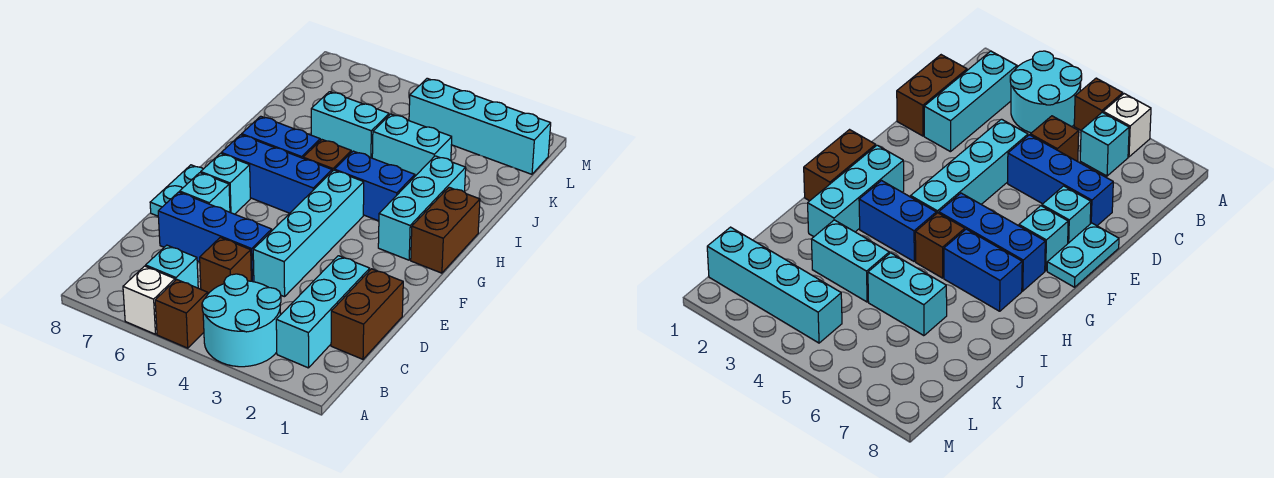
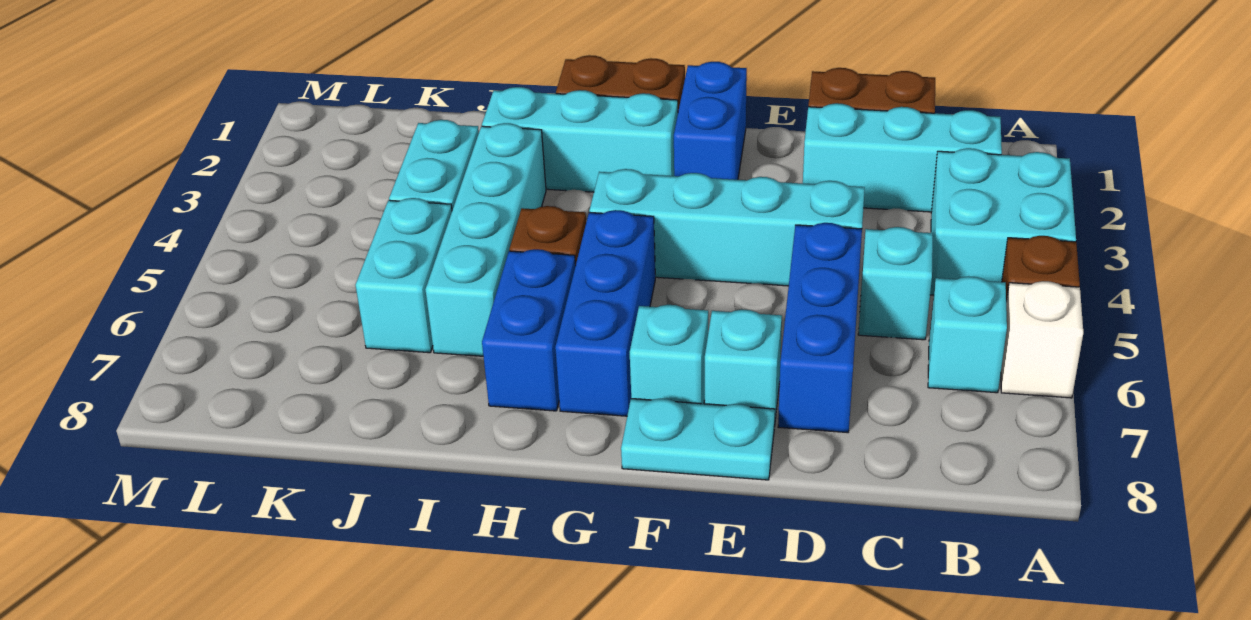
cyan 2x2 round brick [202,274,281,367] -> cyan 2x2 brick [930,148,1076,295]
brown 1x1 brick [200,237,251,294] -> cyan 1x1 brick [858,227,933,340]
blue 1x2 brick [335,151,415,221] -> blue 1x2 brick moved to [674,62,747,180]
cyan 1x4 brick [409,78,551,174] -> cyan 1x4 brick moved to [425,123,546,356]

